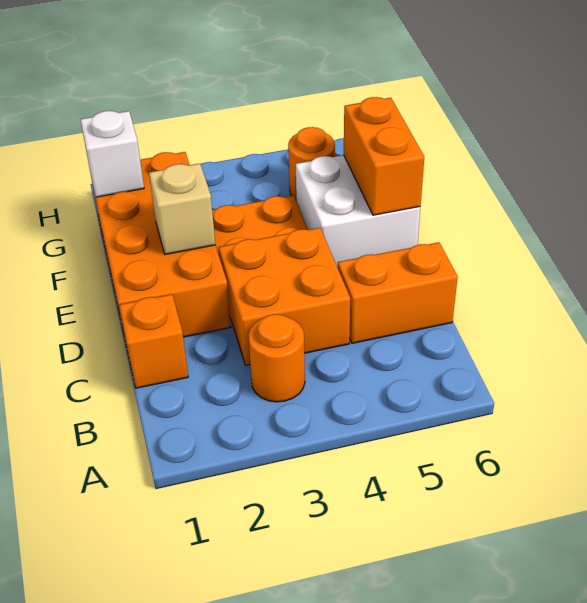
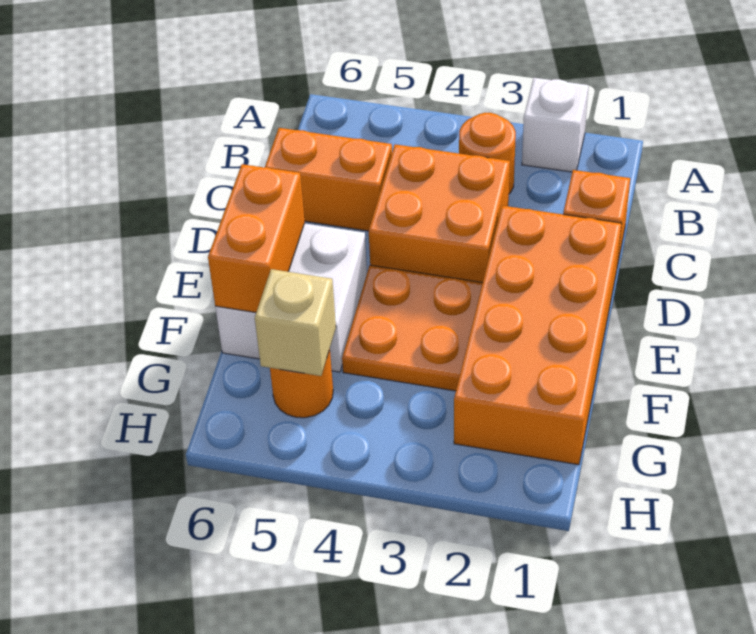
tan 1x1 brick [149,164,215,254] -> tan 1x1 brick moved to [255,269,336,376]
white 1x1 brick [80,111,144,197] -> white 1x1 brick moved to [522,78,589,172]

